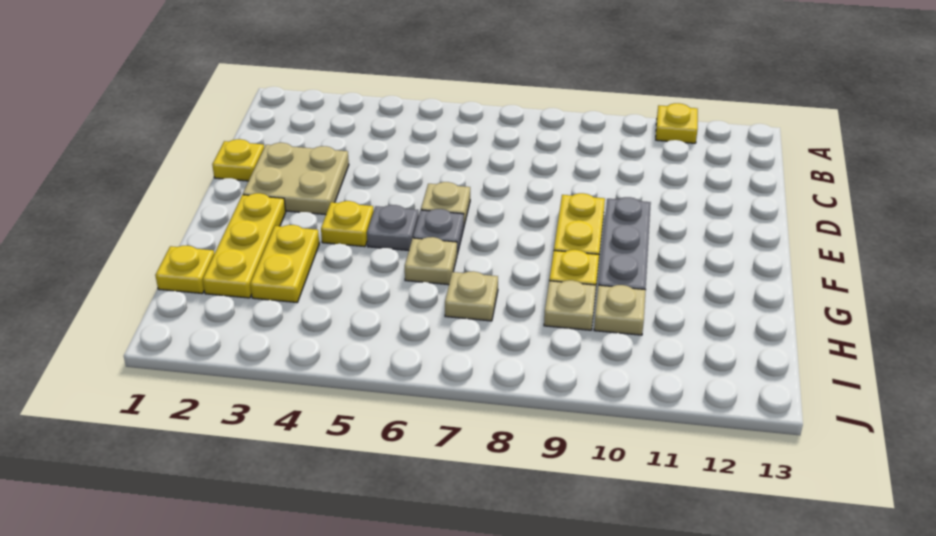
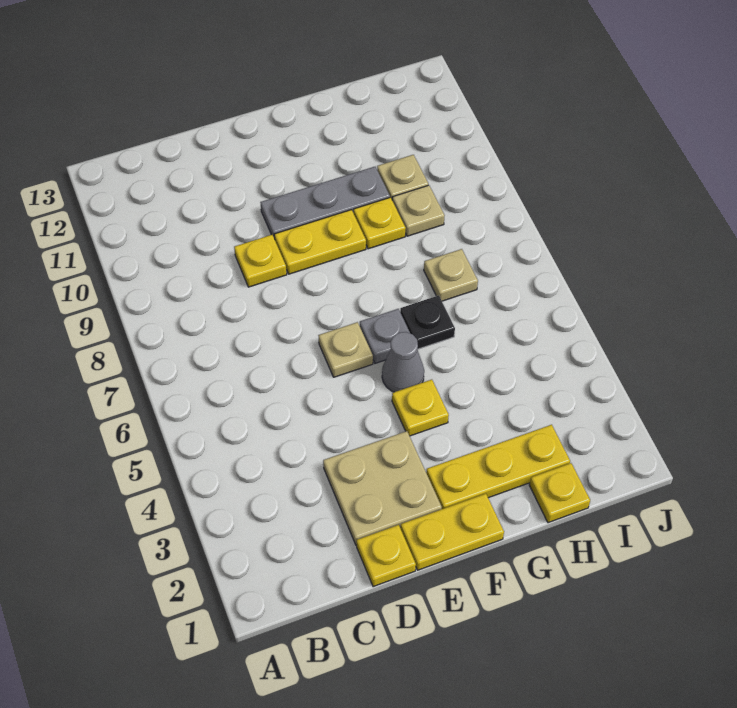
yellow 1x1 plate [656,103,698,143] -> yellow 1x1 plate moved to [234,235,287,287]
grey 1x1 plate [367,205,419,250] -> grey 1x1 cone [382,332,424,392]
yellow 1x2 plate [250,225,319,302] -> yellow 1x2 plate moved to [401,494,504,570]
tan 1x1 plate [405,237,457,285] -> black 1x1 plate [400,295,455,349]

